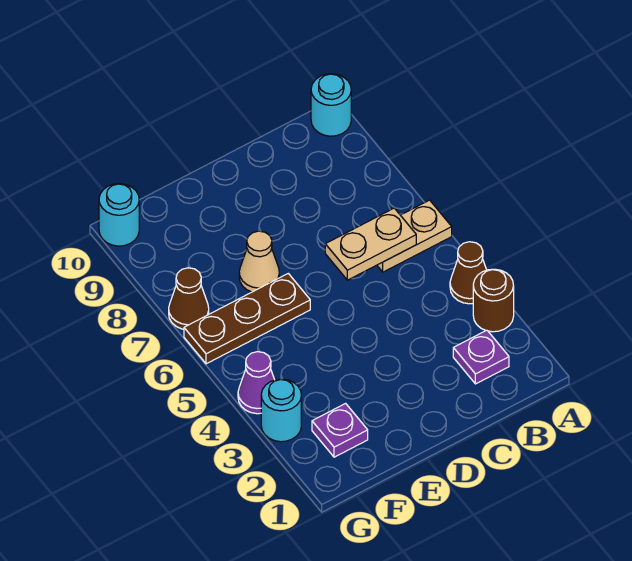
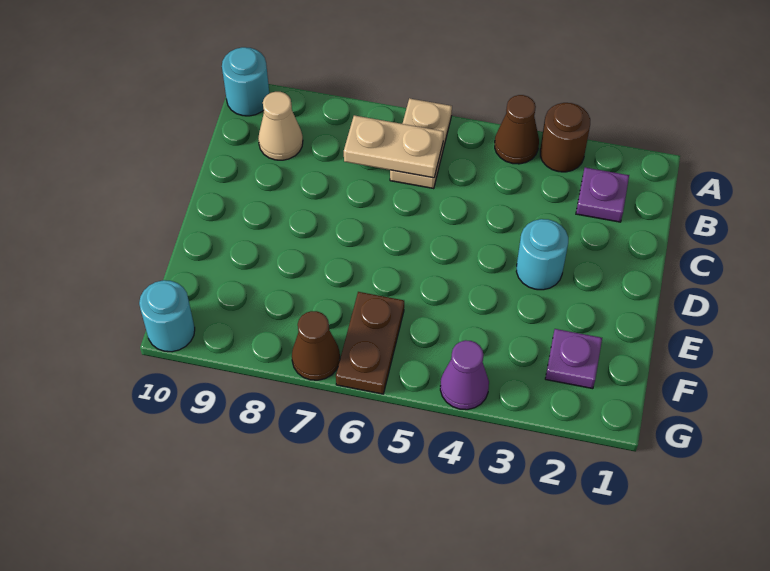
tan 1x2 plate [325,208,416,280] -> tan 1x2 plate turned to [344,115,444,178]
brown 1x3 plate [184,274,310,364] -> brown 1x2 plate [336,292,404,394]
tan 1x1 cone [239,231,279,292] -> tan 1x1 cone moved to [258,92,303,160]
cyan 1x1 round brick [261,379,301,442] -> cyan 1x1 round brick moved to [516,219,568,290]

